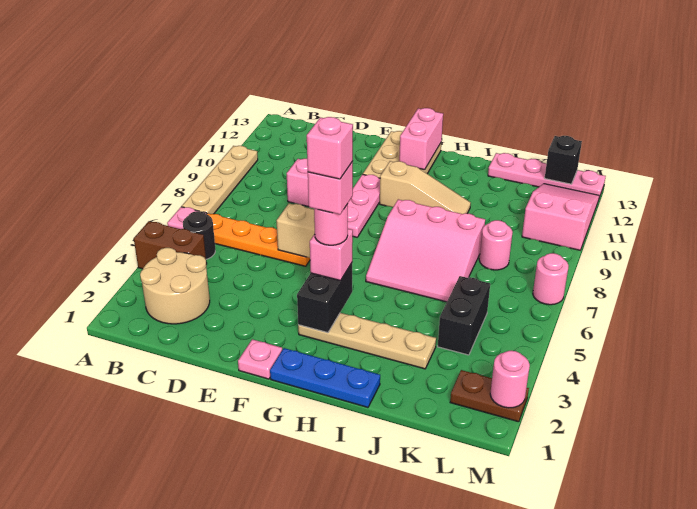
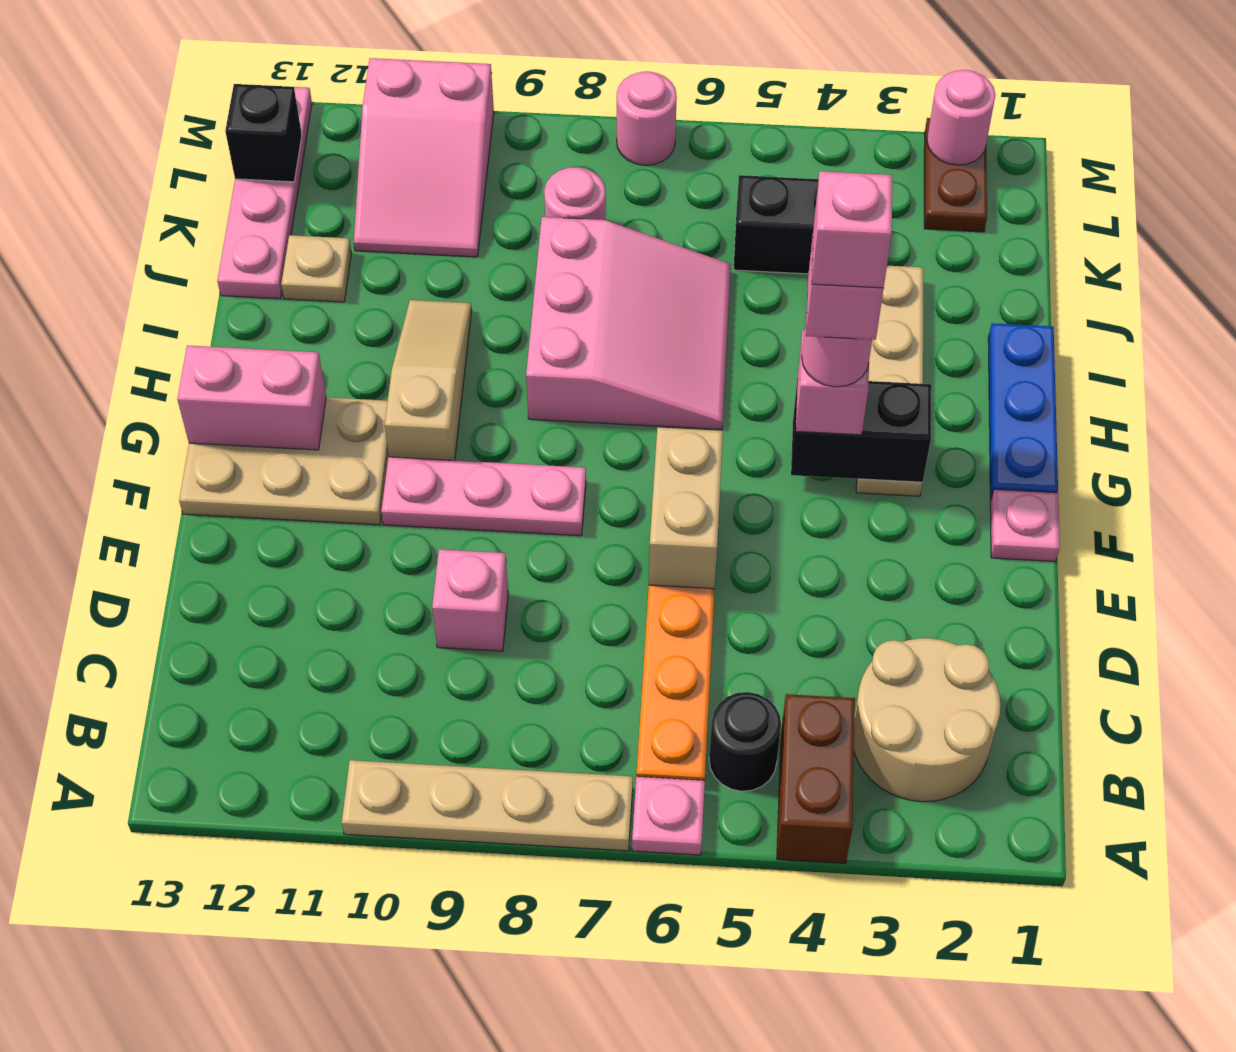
none -> tan 1x1 plate [281,235,351,302]
pink 2x3 slope [522,184,599,250] -> pink 2x3 slope turned to [354,58,494,257]

